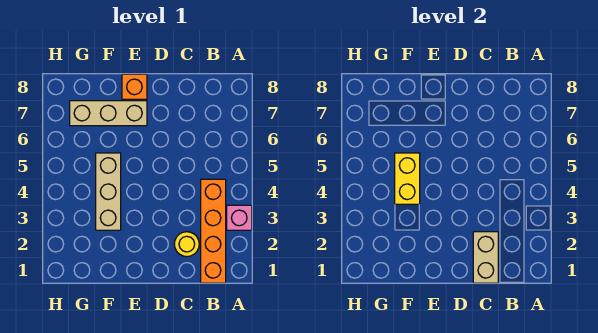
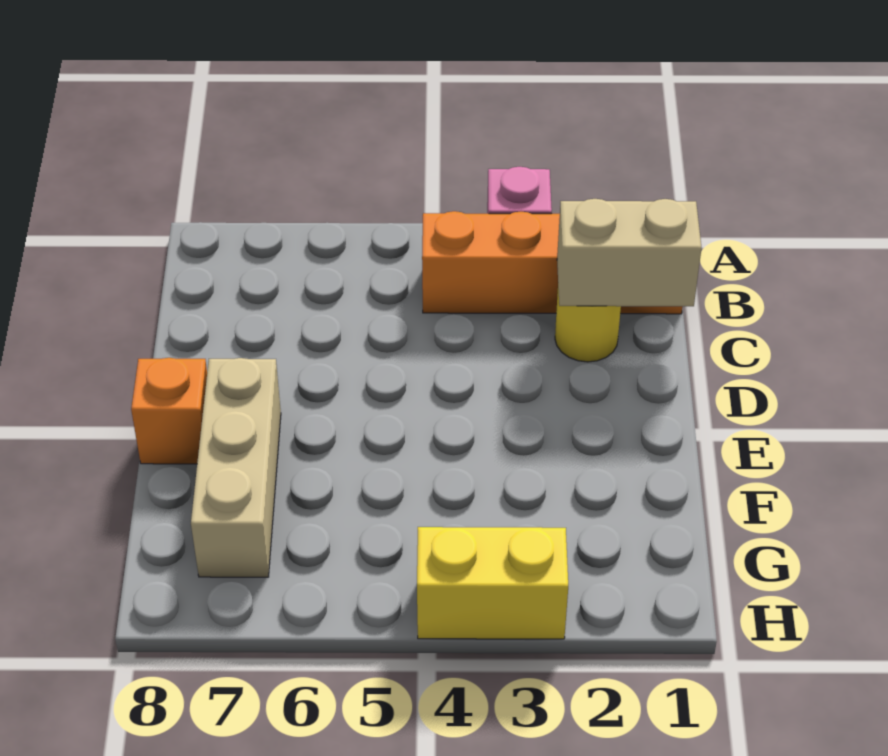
tan 1x3 brick [96,153,121,230] -> none
yellow 1x2 brick [395,153,420,204] -> yellow 1x2 brick moved to [417,527,568,639]

